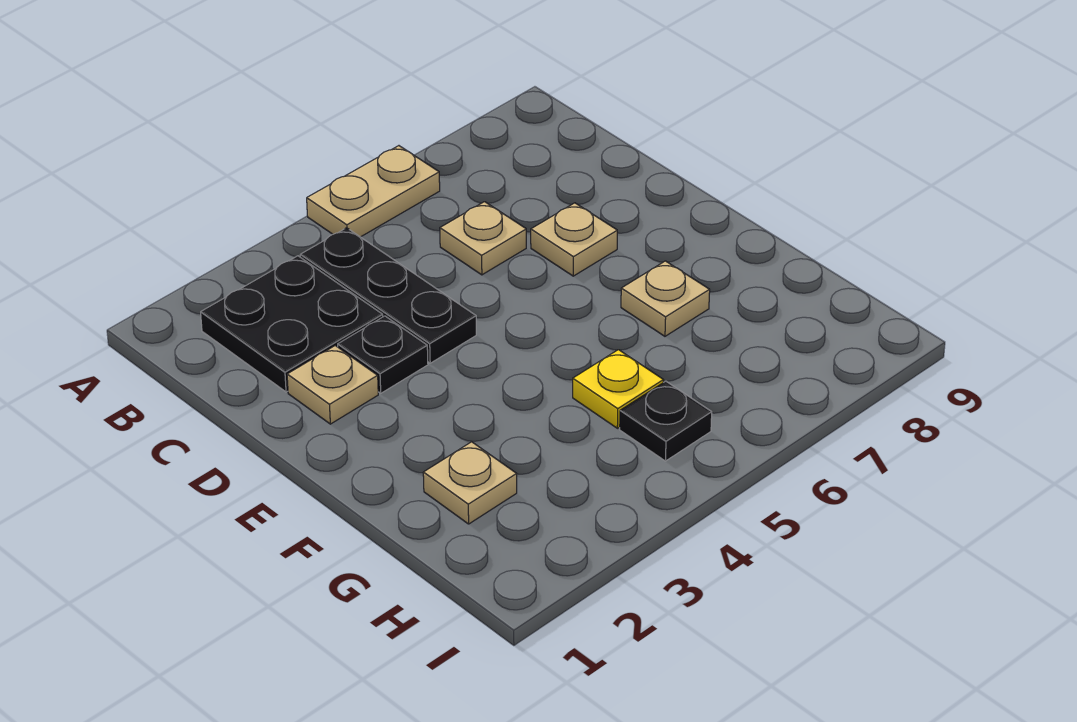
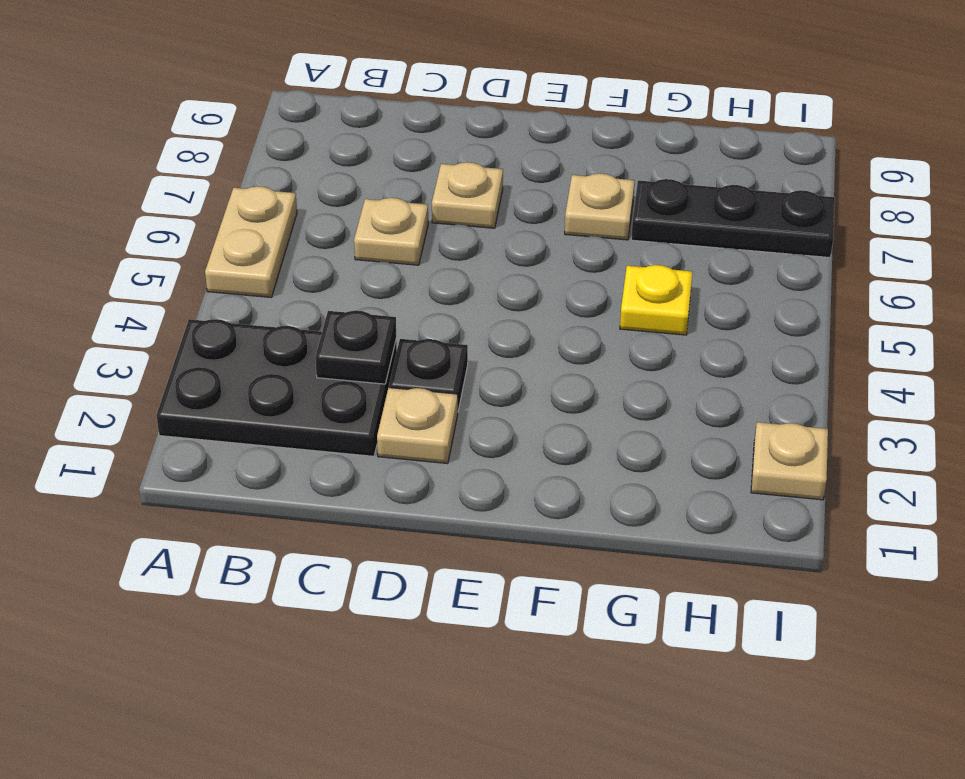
black 2x2 plate [201,256,383,392] -> black 2x3 plate [156,319,397,456]
black 1x3 plate [300,228,476,363] -> black 1x3 plate moved to [631,179,835,258]
tan 1x1 plate [423,442,517,524] -> tan 1x1 plate moved to [751,422,828,500]
black 1x1 plate [620,381,712,461] -> black 1x1 plate moved to [315,311,396,384]

